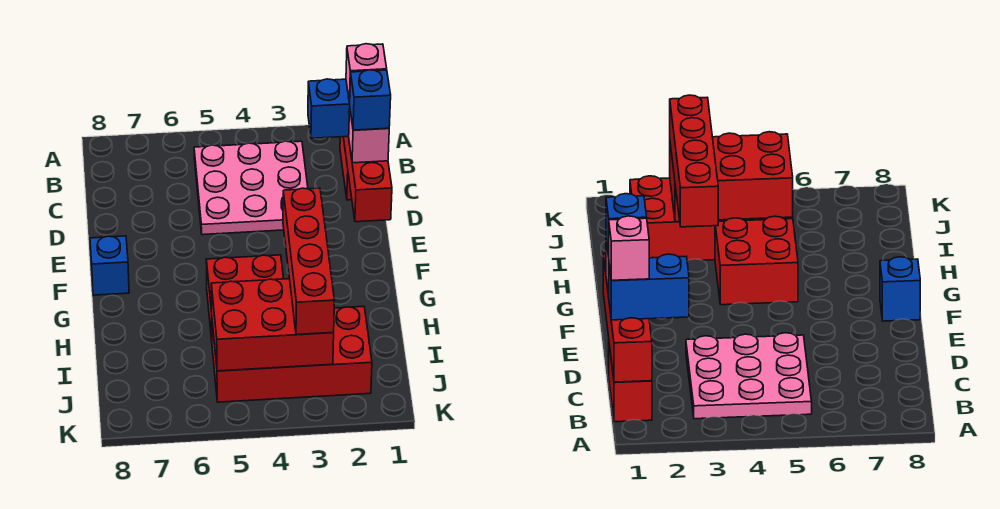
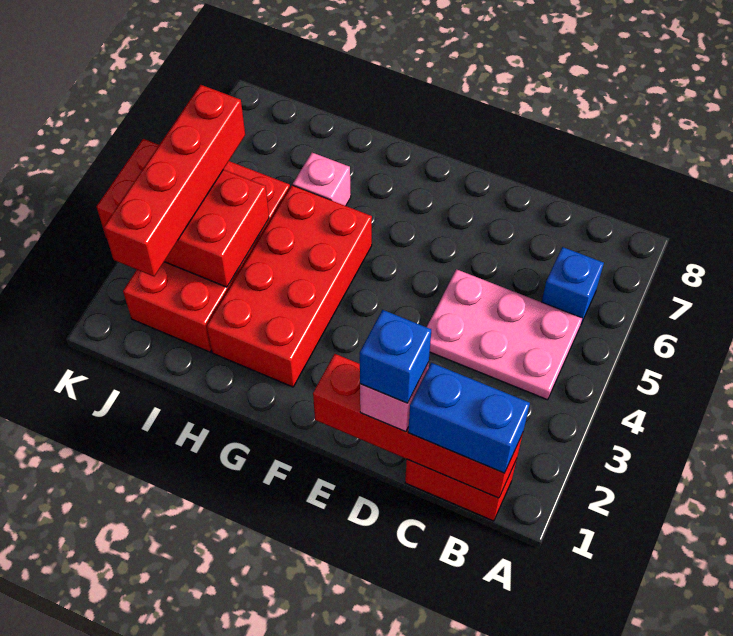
pink 3x3 plate [194,141,308,235] -> pink 2x3 plate [427,269,582,400]
blue 1x2 brick [308,79,350,138] -> blue 1x2 brick turned to [408,363,530,473]
pink 1x1 brick [346,44,387,102] -> pink 1x1 brick moved to [293,153,351,206]
blue 1x1 brick [90,236,129,295] -> blue 1x1 brick moved to [542,247,604,324]
red 1x4 brick [283,188,334,335] -> red 1x4 brick turned to [104,85,245,276]
red 2x2 brick [206,255,284,340] -> red 2x4 brick [207,185,372,387]
red 2x3 brick [211,279,334,371] -> red 2x3 brick turned to [97,139,269,287]

